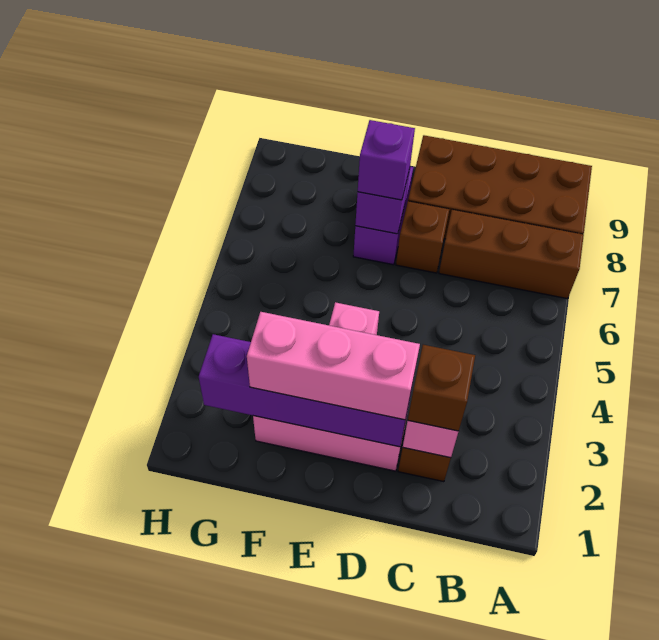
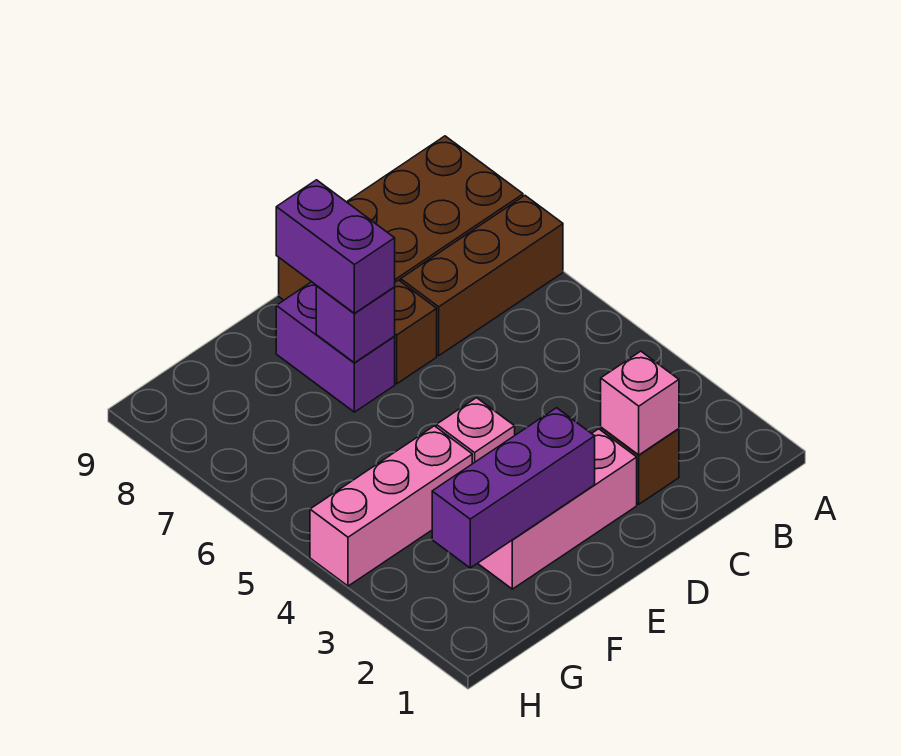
brown 1x1 brick [408,345,475,431] -> none
purple 1x4 brick [199,334,413,447] -> purple 1x3 brick [432,408,595,568]
pink 1x3 brick [247,312,420,420] -> pink 1x3 brick moved to [310,426,472,586]
purple 1x1 brick [358,120,415,200] -> purple 1x2 brick [276,180,395,313]

